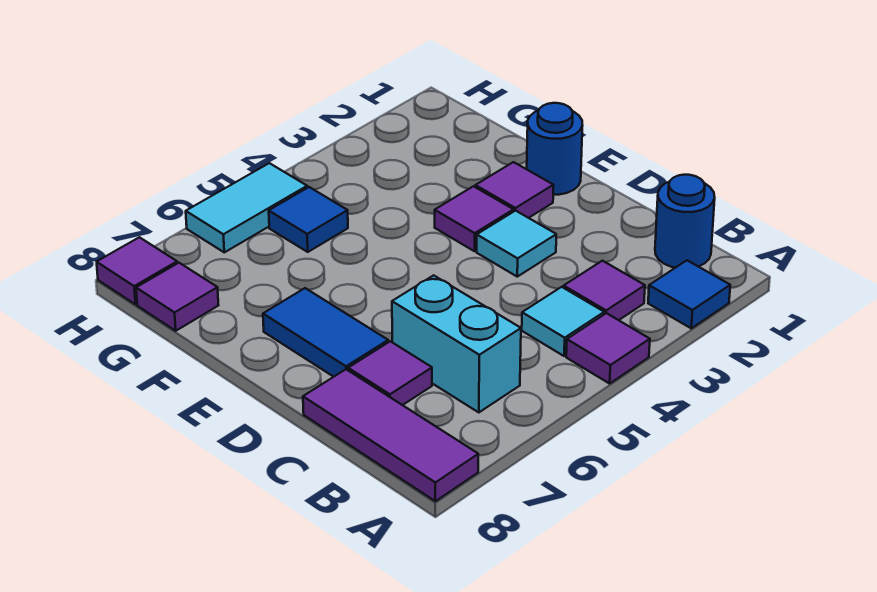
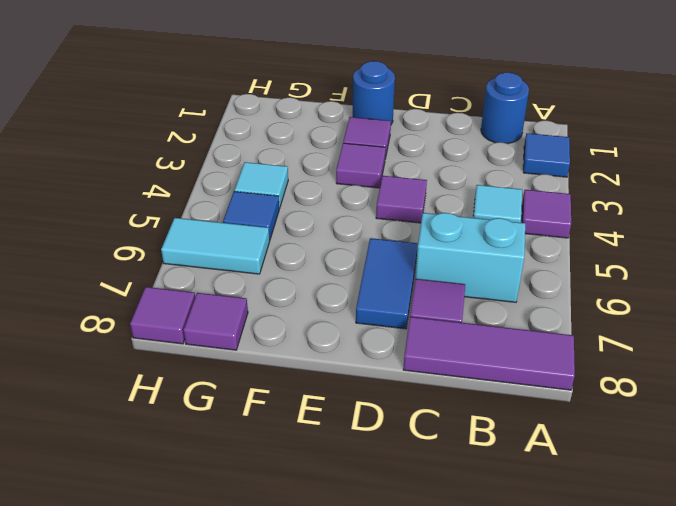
purple 1x1 tile [564,261,645,320] -> purple 1x1 tile moved to [376,176,427,223]
cyan 1x1 tile [477,211,556,277] -> cyan 1x1 tile moved to [234,162,288,208]
blue 1x2 tile [263,288,388,377] -> blue 1x2 tile turned to [356,238,418,329]
cyan 1x2 tile [186,163,307,252] -> cyan 1x2 tile turned to [161,218,270,274]

